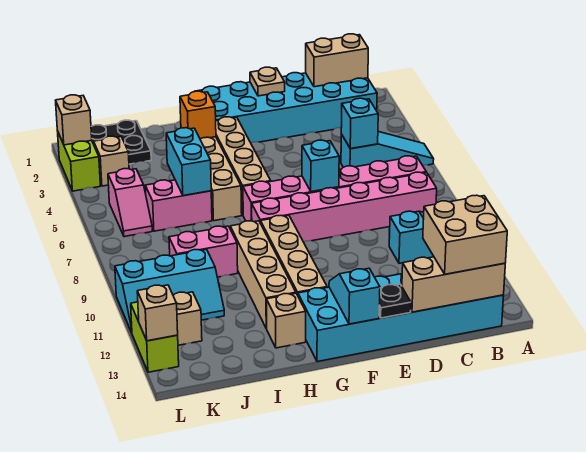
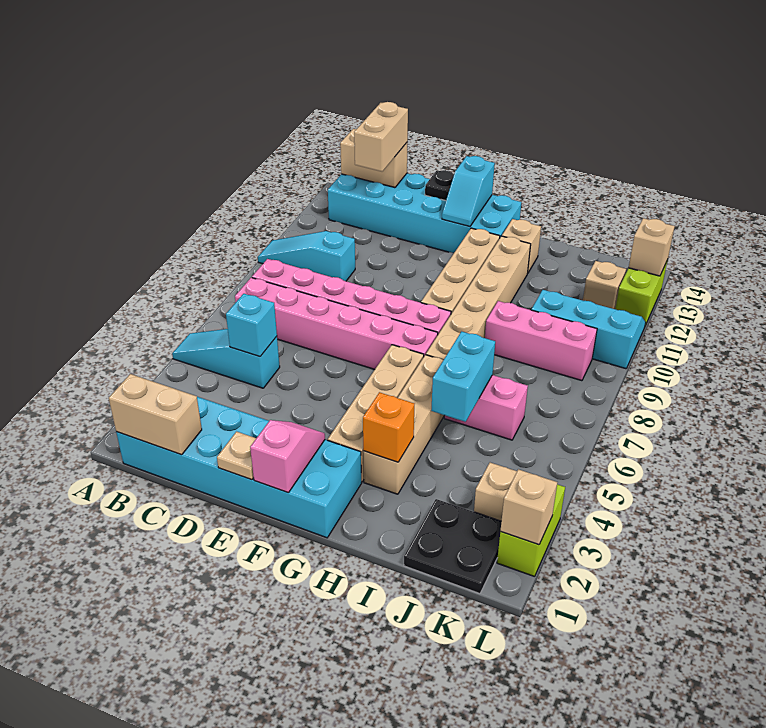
tan 2x2 brick [423,195,507,274] -> tan 1x2 brick [354,102,408,171]
tan 1x3 brick [402,257,505,312] -> tan 1x2 brick [340,129,408,188]
cyan 1x1 brick [302,140,339,192] -> none
tan 1x4 brick [230,221,296,328] -> tan 1x6 brick [426,236,531,360]
pink 1x2 brick [169,226,238,277] -> pink 1x3 brick [485,301,597,381]
pink 1x2 slope [108,169,152,237] -> pink 1x2 slope moved to [250,420,325,493]

